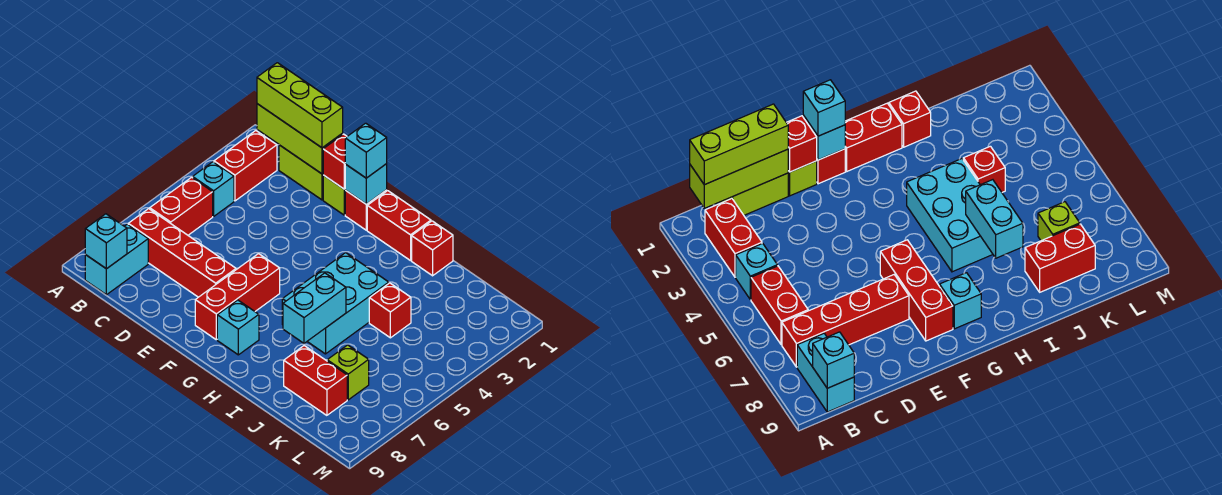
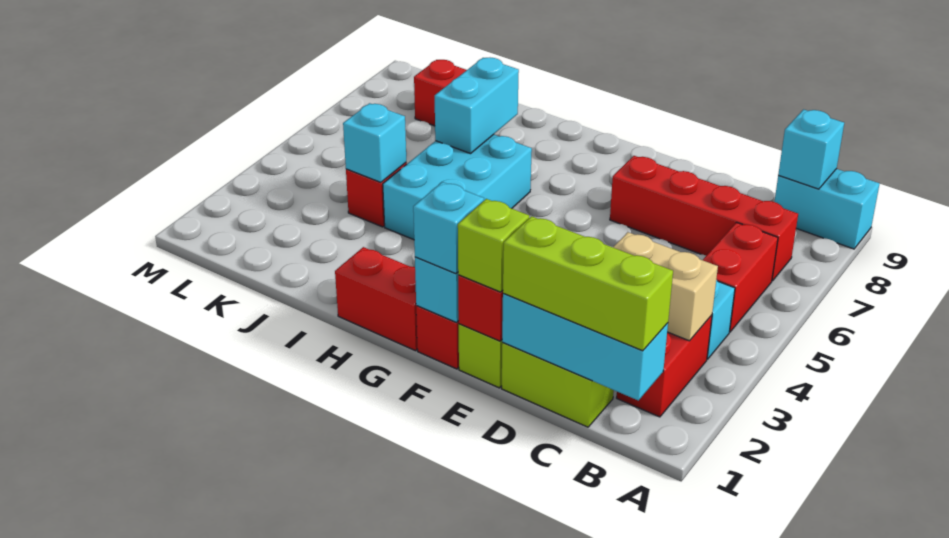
lime 1x3 brick [257,104,343,174] -> cyan 1x3 brick [502,293,668,401]
none -> tan 1x2 brick [613,232,718,341]
cyan 1x2 brick [85,224,148,295] -> cyan 1x2 brick turned to [775,169,880,249]
red 1x3 brick [195,254,280,340] -> none
cyan 1x1 brick [217,300,259,355] -> cyan 1x1 brick moved to [343,103,406,183]
red 1x1 brick [412,221,453,276] -> none
lime 1x1 brick [327,345,369,400] -> lime 1x1 brick moved to [458,199,529,292]

